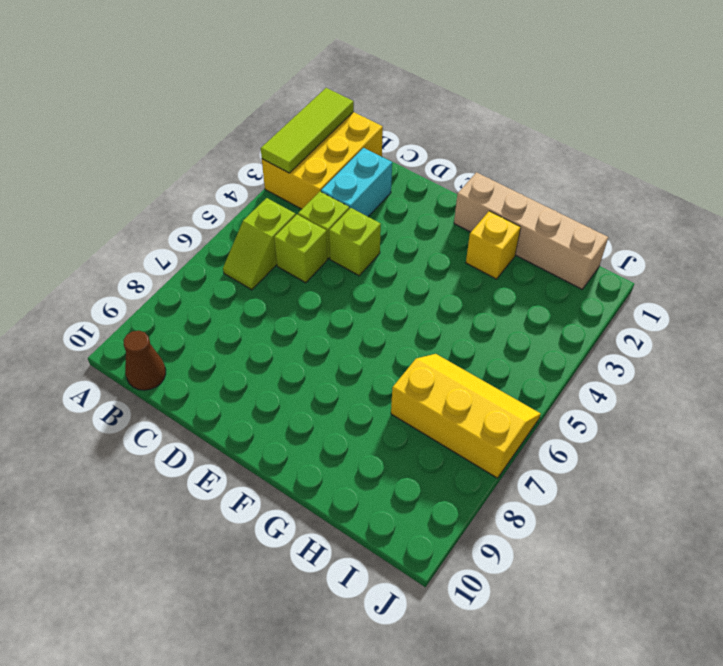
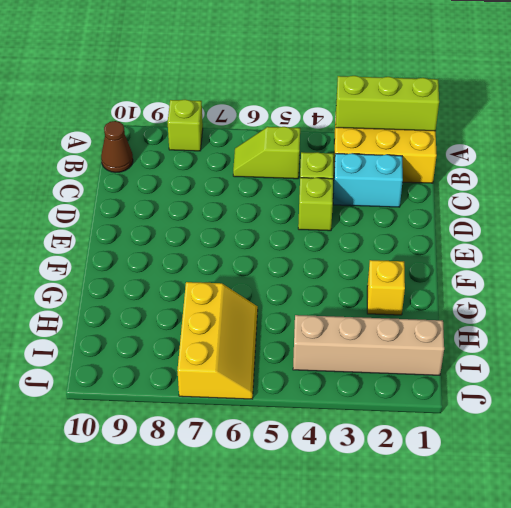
lime 1x3 tile [261,88,354,173] -> lime 1x3 brick [336,76,439,131]
lime 1x1 brick [274,215,327,283] -> lime 1x1 brick moved to [168,99,203,151]
tan 1x4 brick [454,172,608,289] -> tan 1x4 brick turned to [293,315,444,375]

